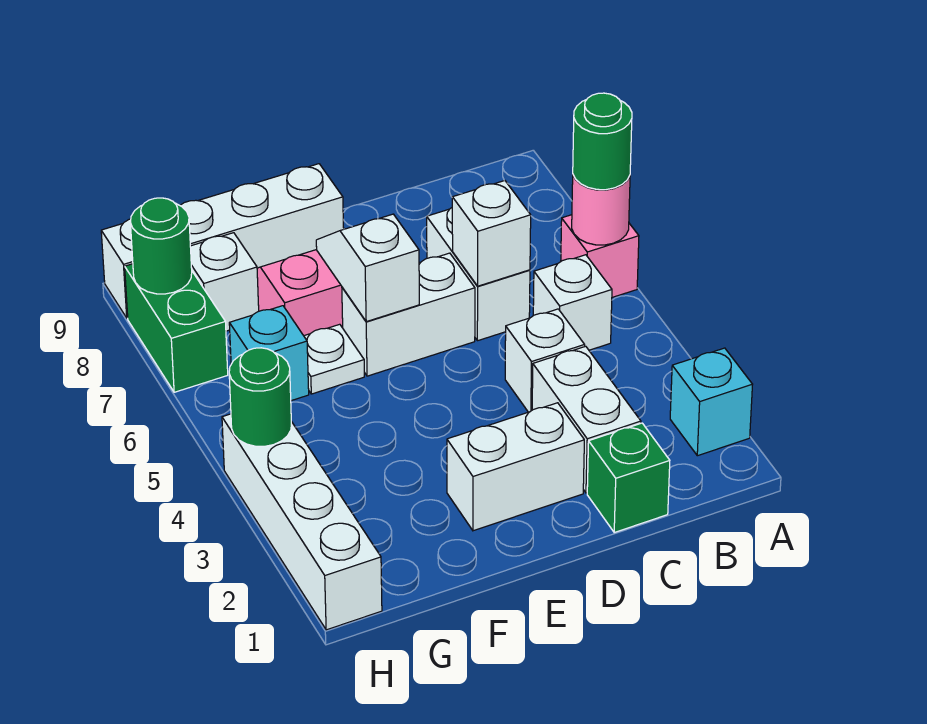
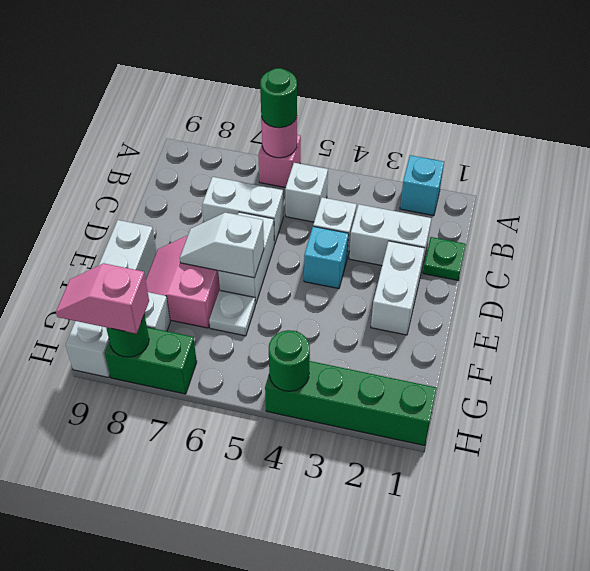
green 1x1 brick [587,423,670,532] -> green 1x1 plate [423,237,466,280]
white 1x1 brick [452,180,531,286] -> none
cyan 1x1 brick [229,306,309,401] -> cyan 1x1 brick moved to [304,226,349,289]
white 1x4 brick [222,414,382,630] -> green 1x4 brick [265,361,436,446]
none -> pink 1x2 slope [56,263,149,334]

